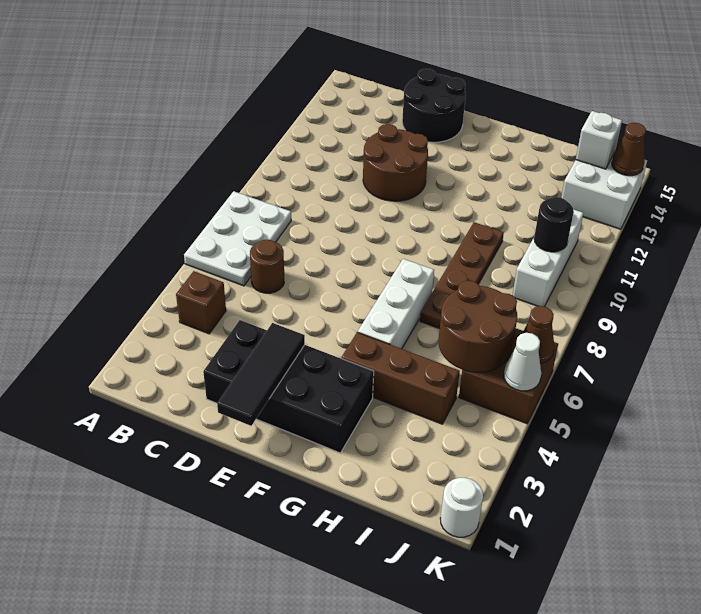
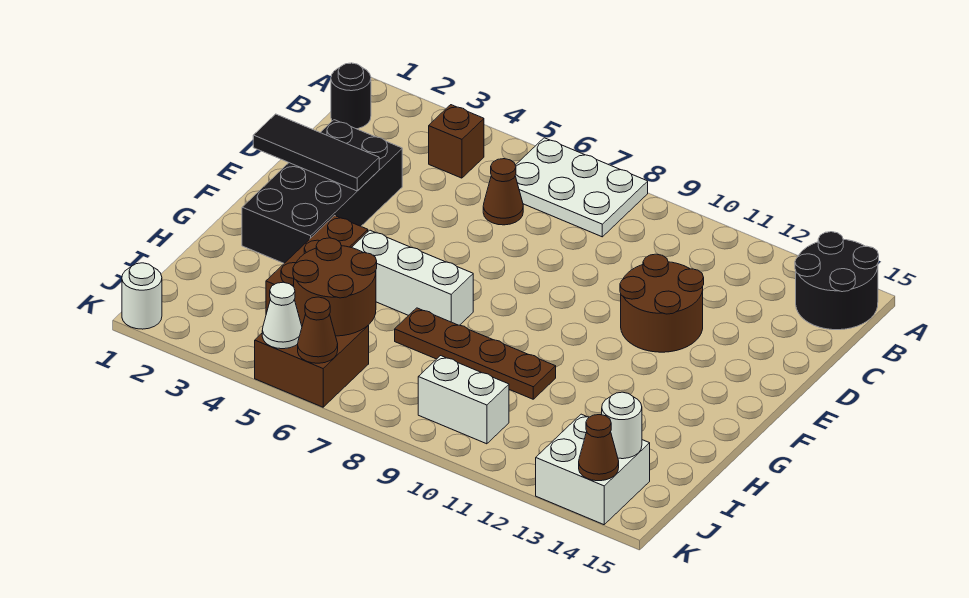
brown 1x1 round brick [250,240,284,293] -> brown 1x1 cone [483,159,523,225]
black 2x2 round brick [402,69,466,142] -> black 2x2 round brick moved to [795,232,879,330]
white 1x3 brick [512,209,583,307] -> white 1x2 brick [418,356,509,444]
black 1x1 round brick [534,197,574,252] -> black 1x1 round brick moved to [331,63,371,129]
white 1x1 brick [576,111,622,169] -> white 1x1 round brick [602,392,642,459]

